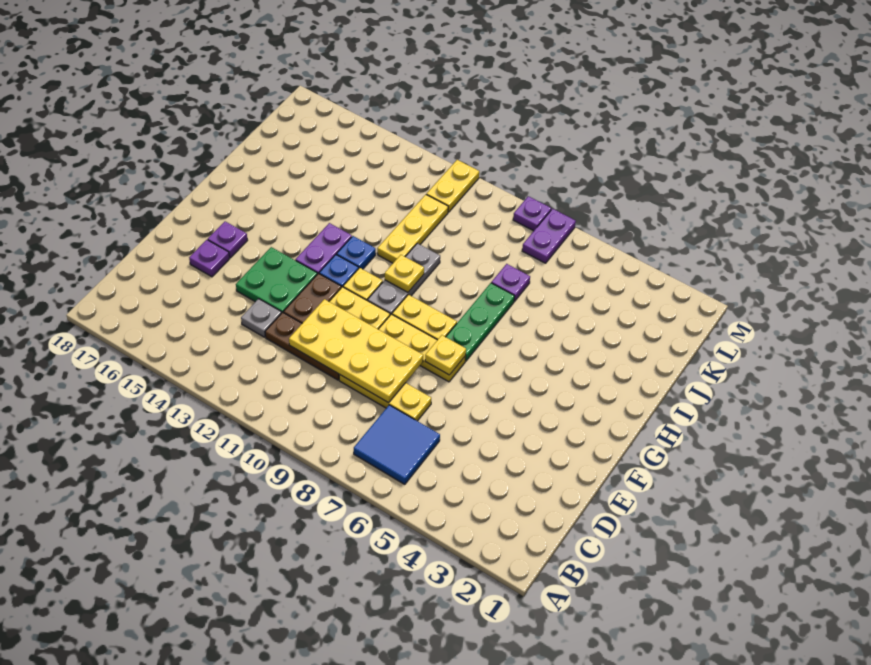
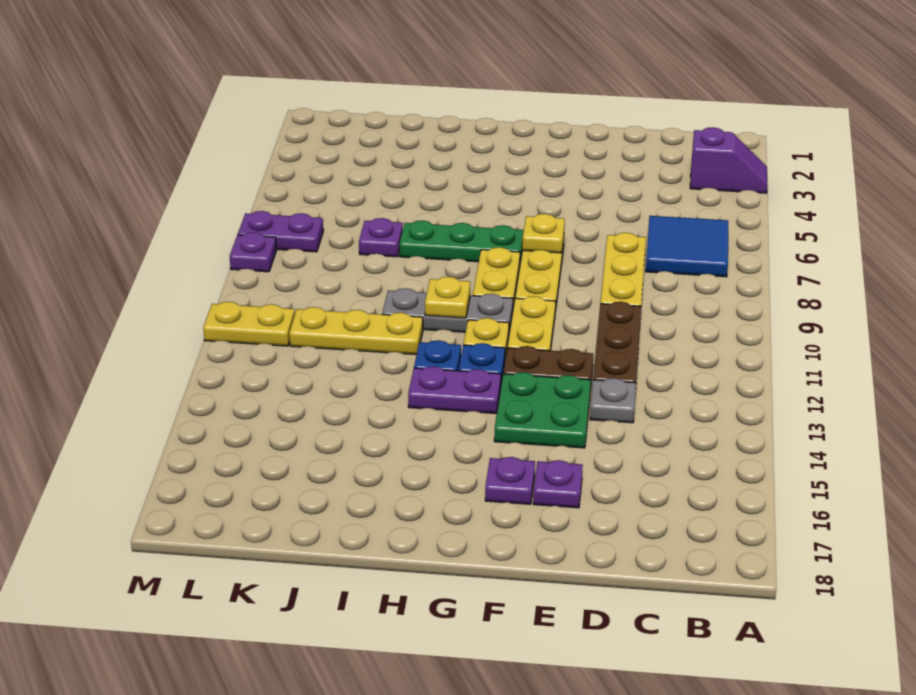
none -> purple 1x2 slope [690,127,767,193]
yellow 2x4 plate [289,299,423,403] -> none

